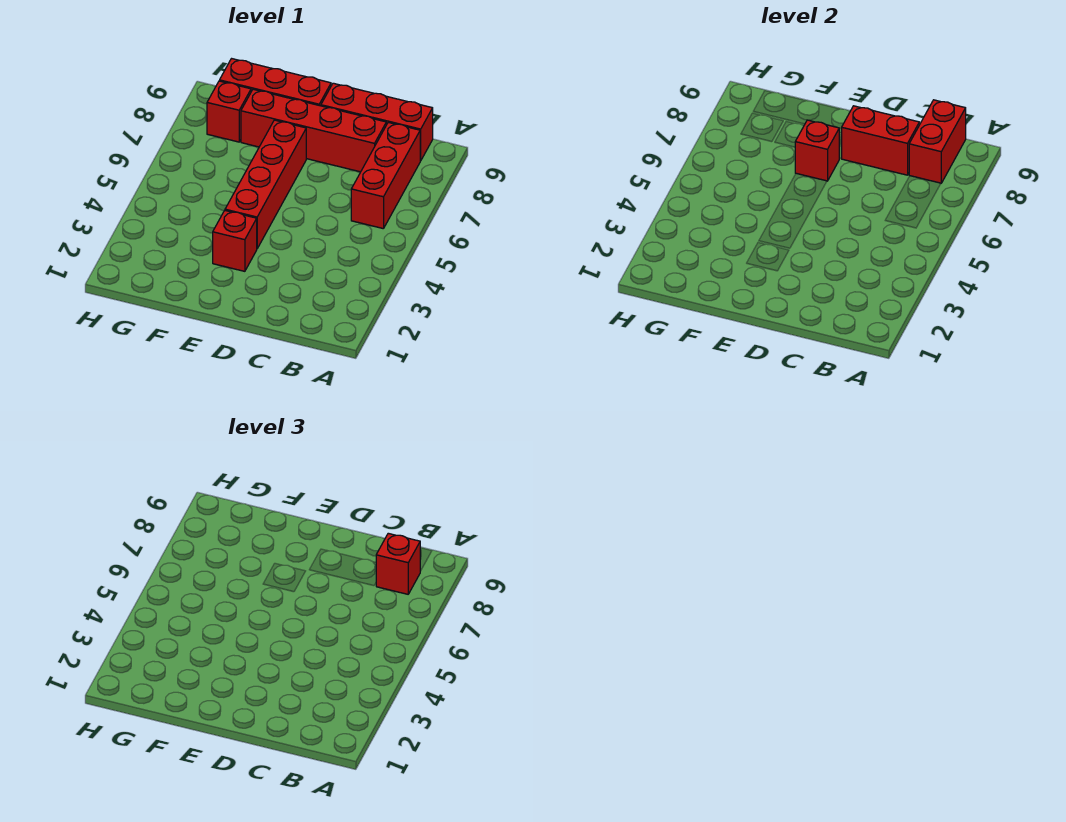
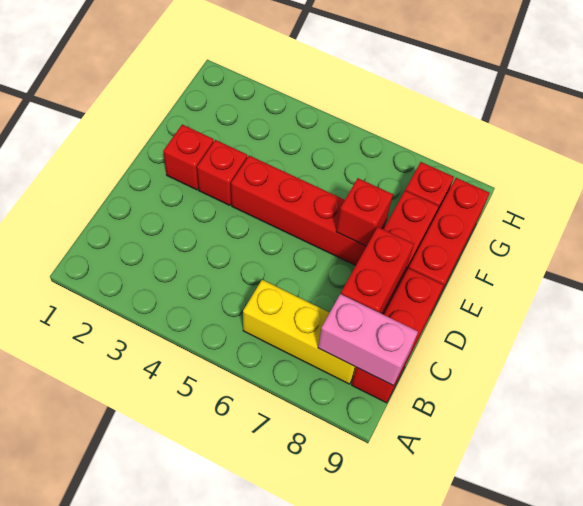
red 1x3 brick [351,122,420,229] -> yellow 1x3 brick [243,280,356,384]
red 1x2 brick [909,100,966,183] -> pink 1x2 brick [318,294,418,385]
red 1x1 brick [376,533,420,594] -> red 1x1 brick moved to [163,125,214,190]

